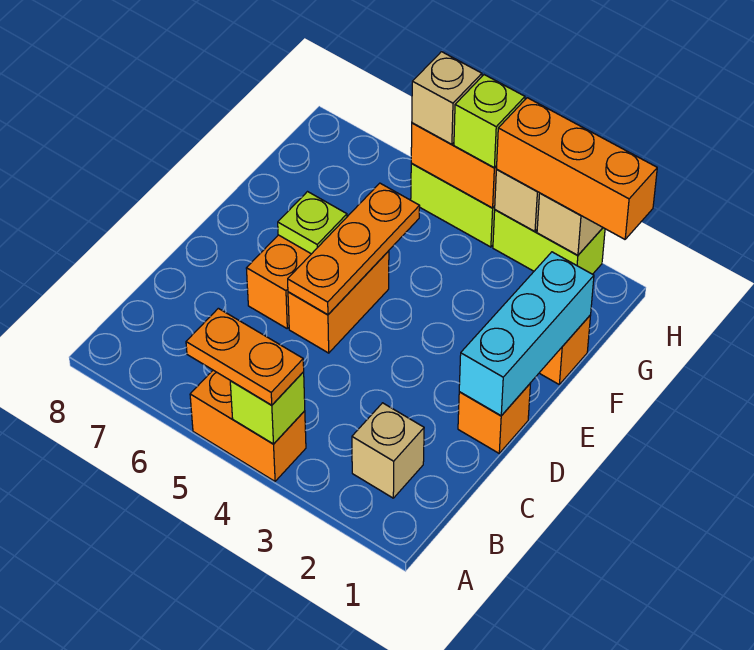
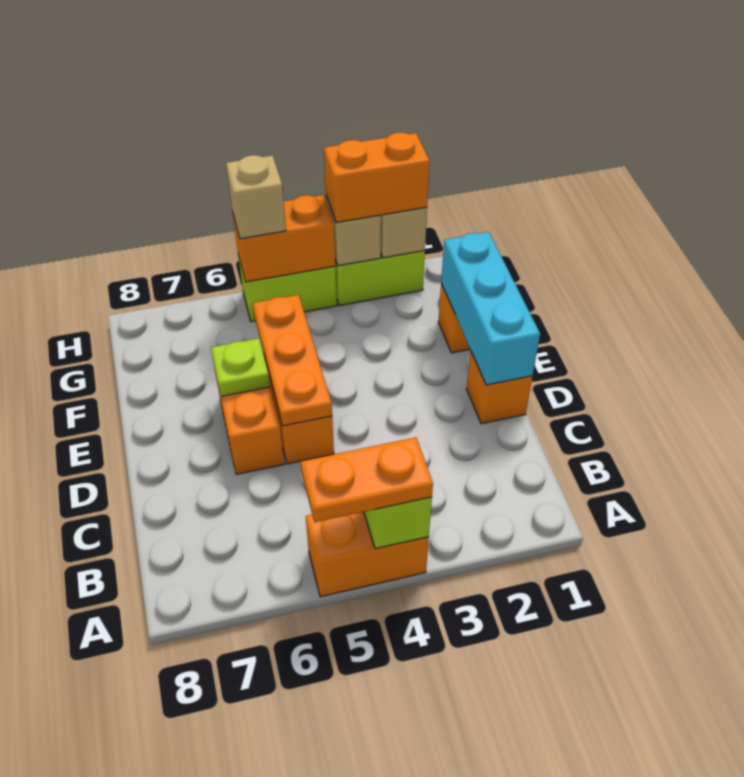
tan 1x1 brick [352,403,424,498] -> none
orange 1x3 brick [497,98,657,239] -> orange 1x2 brick [324,133,430,223]
lime 1x1 brick [454,75,525,168] -> none

